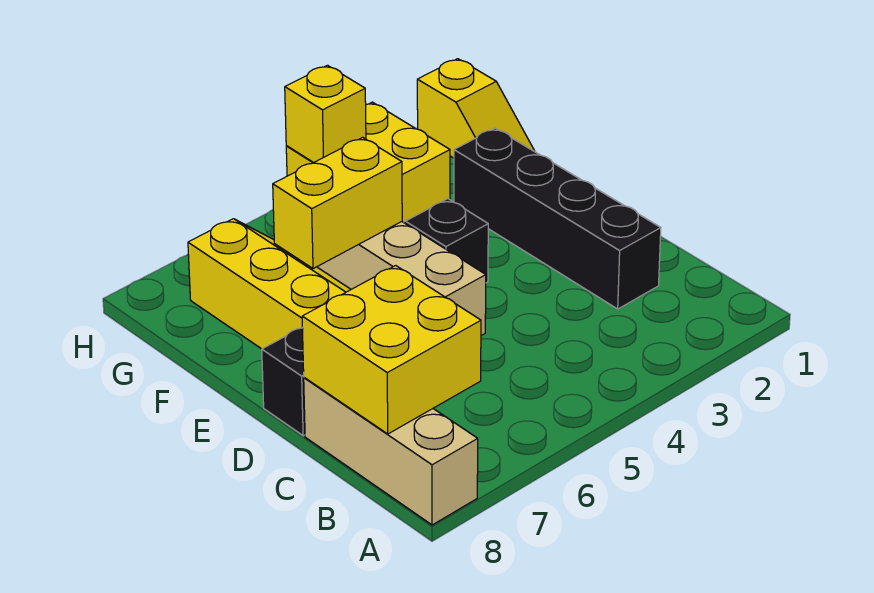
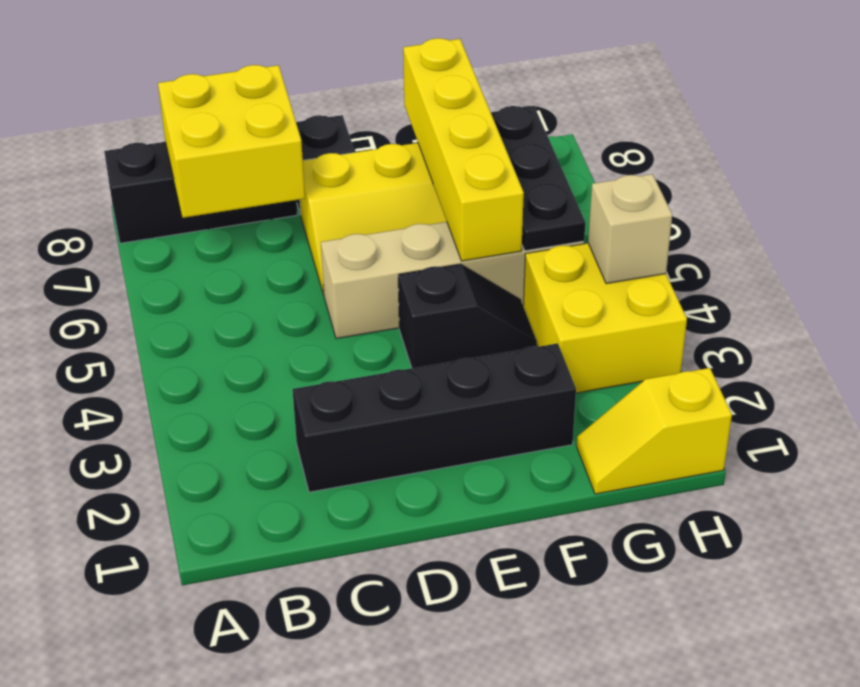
tan 1x3 brick [304,378,478,525] -> black 1x3 brick [104,142,297,243]
yellow 1x2 brick [273,137,402,269] -> yellow 1x4 brick [403,38,524,261]
none -> black 1x3 plate [491,106,585,251]
yellow 1x1 brick [285,65,366,163] -> tan 1x1 brick [588,174,672,284]

